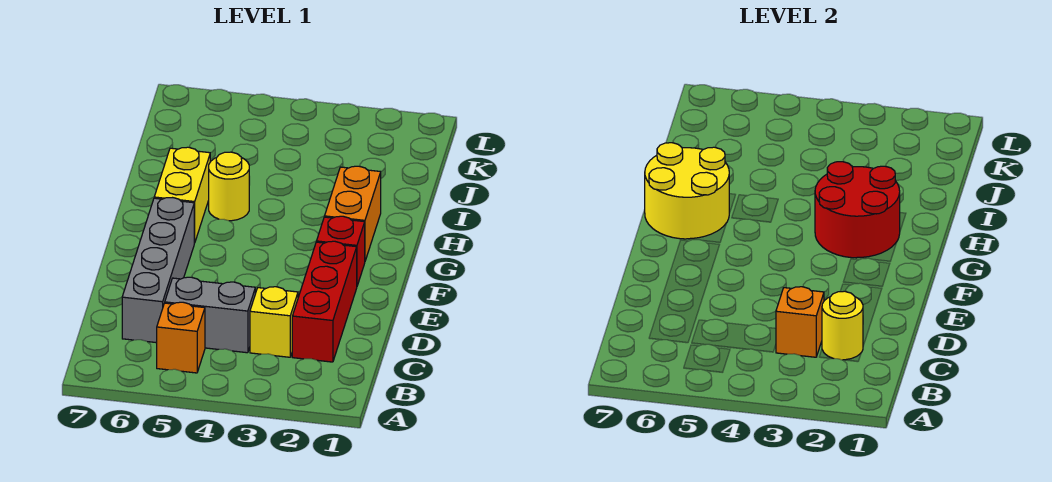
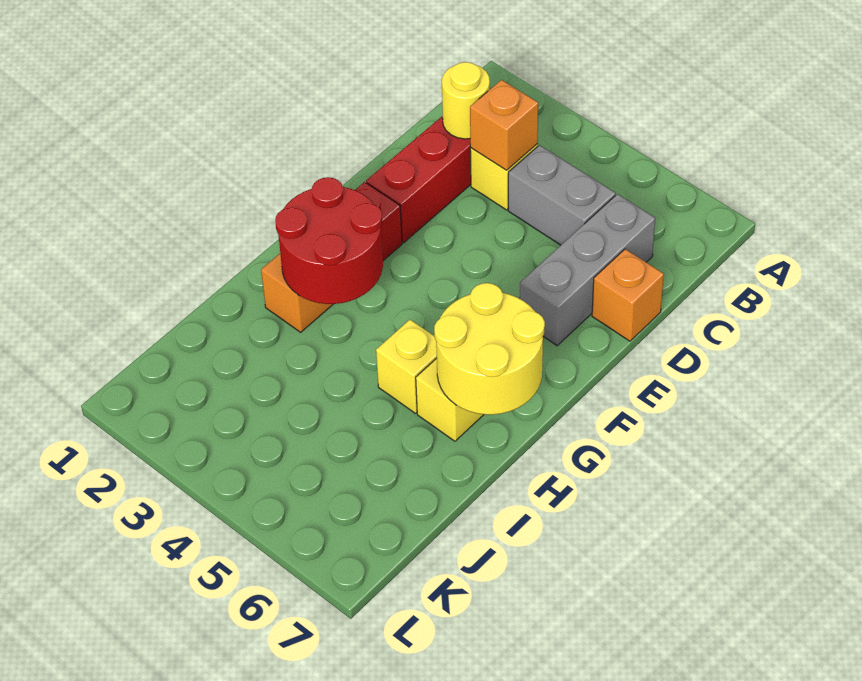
orange 1x1 brick [157,302,205,373] -> orange 1x1 brick moved to [592,249,664,341]
grey 1x4 brick [122,198,194,343] -> grey 1x3 brick [520,194,655,346]
yellow 1x1 round brick [209,152,249,221] -> yellow 1x1 brick [376,320,437,413]

